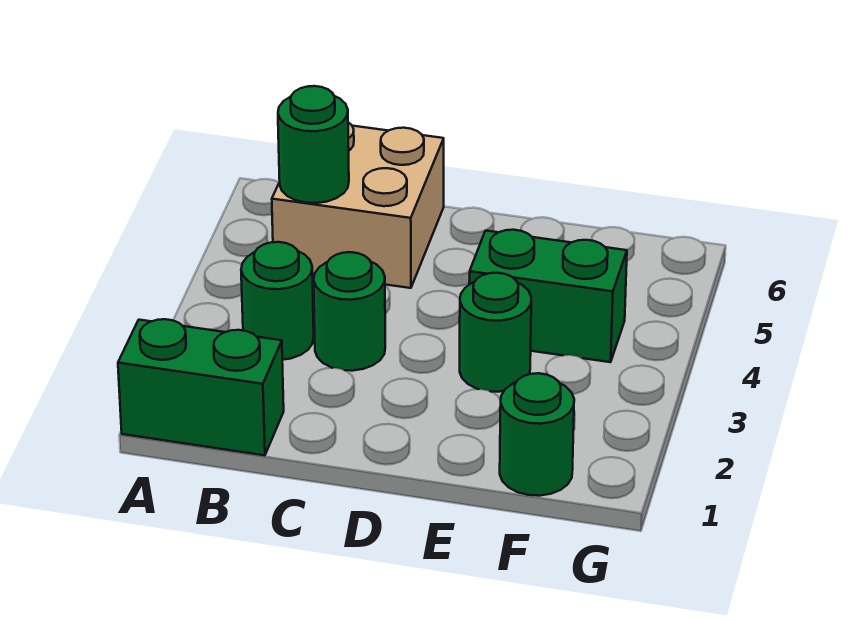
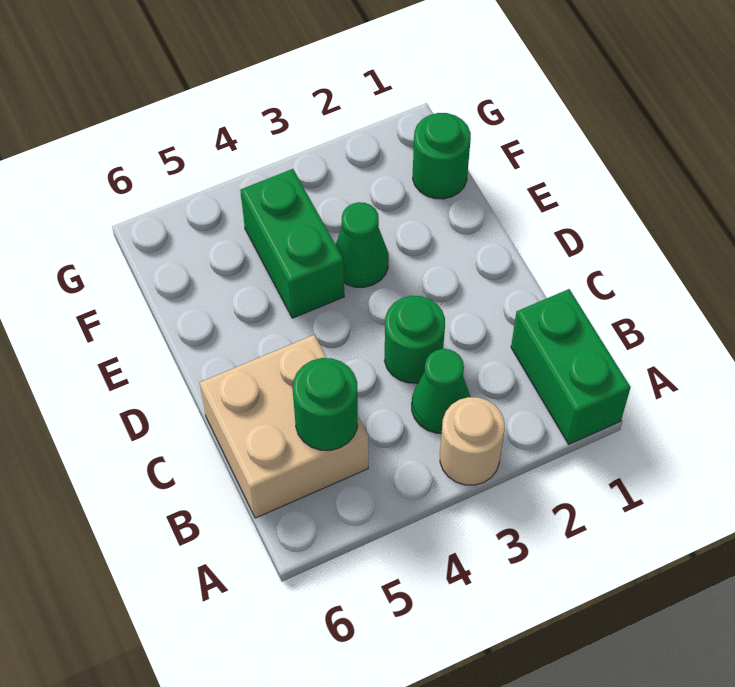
none -> tan 1x1 round brick [440,397,505,485]
green 1x1 round brick [241,242,314,360] -> green 1x1 cone [412,349,470,433]
green 1x1 round brick [460,273,531,392] -> green 1x1 cone [335,202,389,287]

